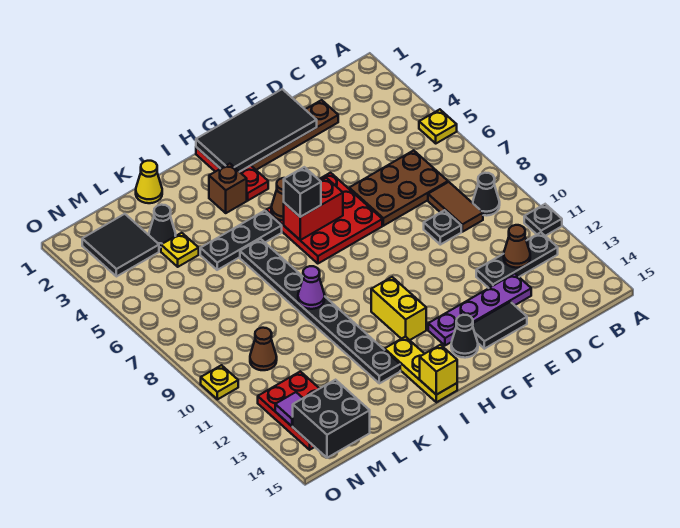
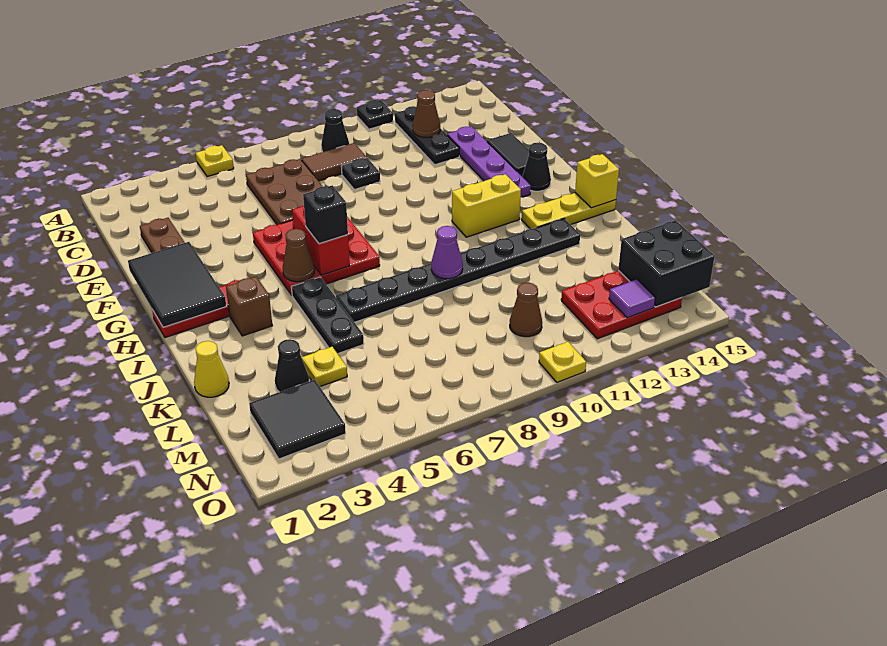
black 2x4 tile [196,89,317,172] -> black 2x3 tile [128,242,226,327]

